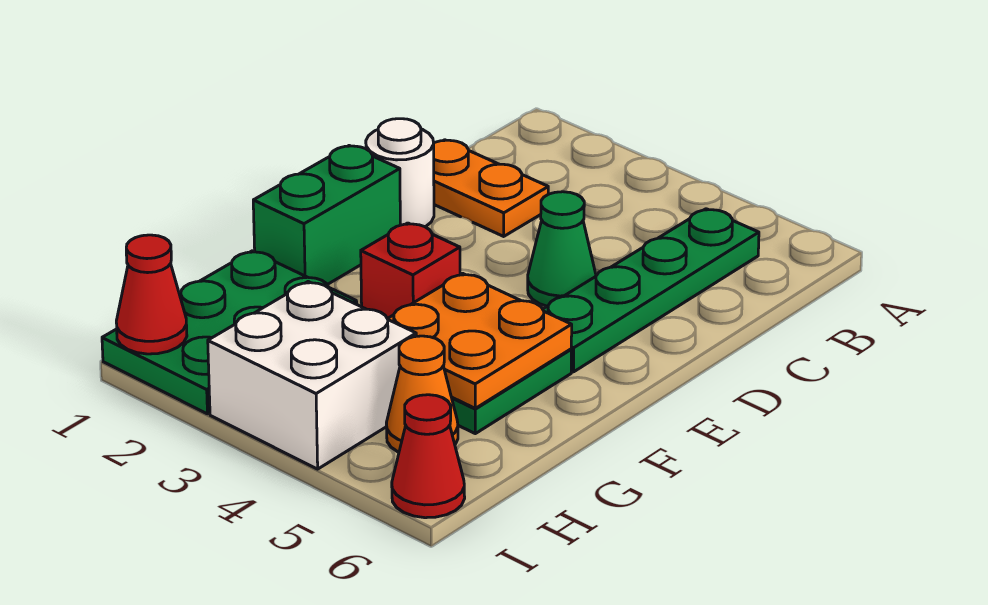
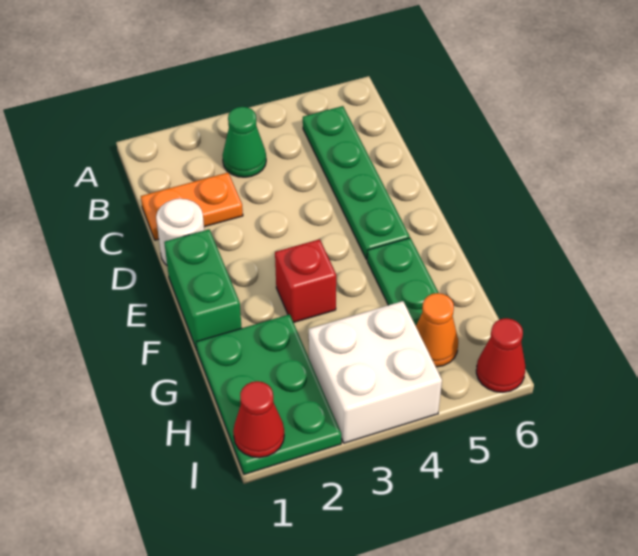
green 1x1 cone [528,192,596,306] -> green 1x1 cone moved to [222,107,266,177]
orange 2x2 plate [388,273,572,408] -> none

